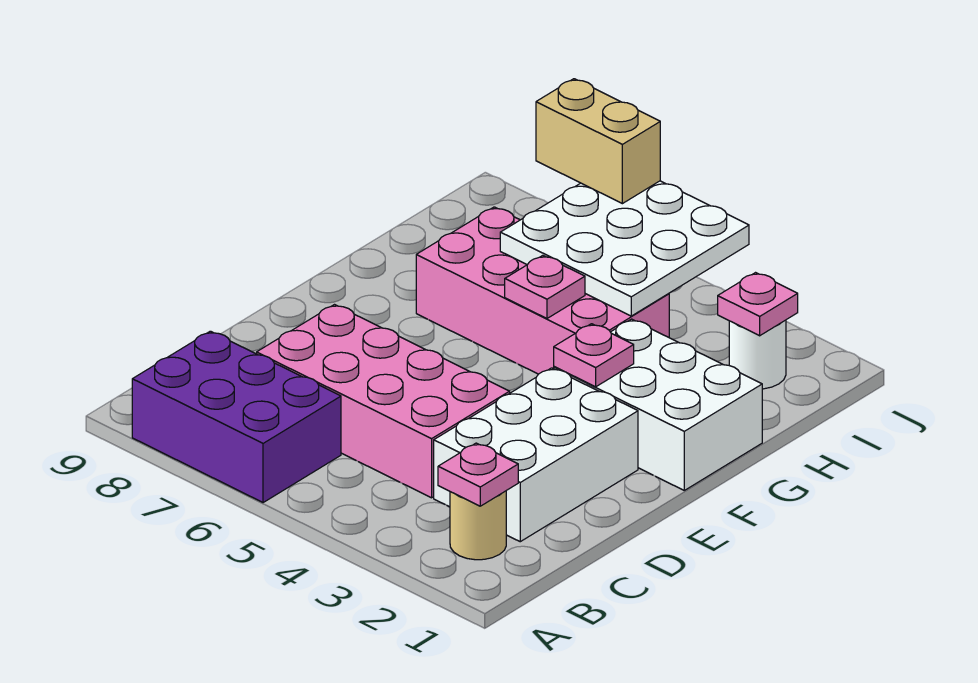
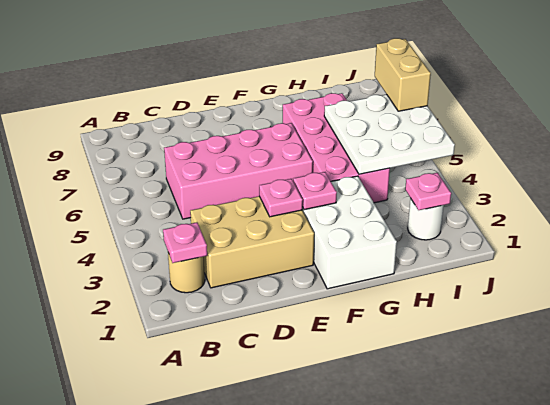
purple 2x3 brick [132,331,341,503] -> none
white 2x3 brick [434,368,638,542] -> tan 2x3 brick [190,196,314,288]
pink 2x4 brick [257,305,510,498] -> pink 2x4 brick turned to [164,123,313,219]
pink 1x1 plate [505,255,585,318] -> pink 1x1 plate moved to [259,179,303,217]

